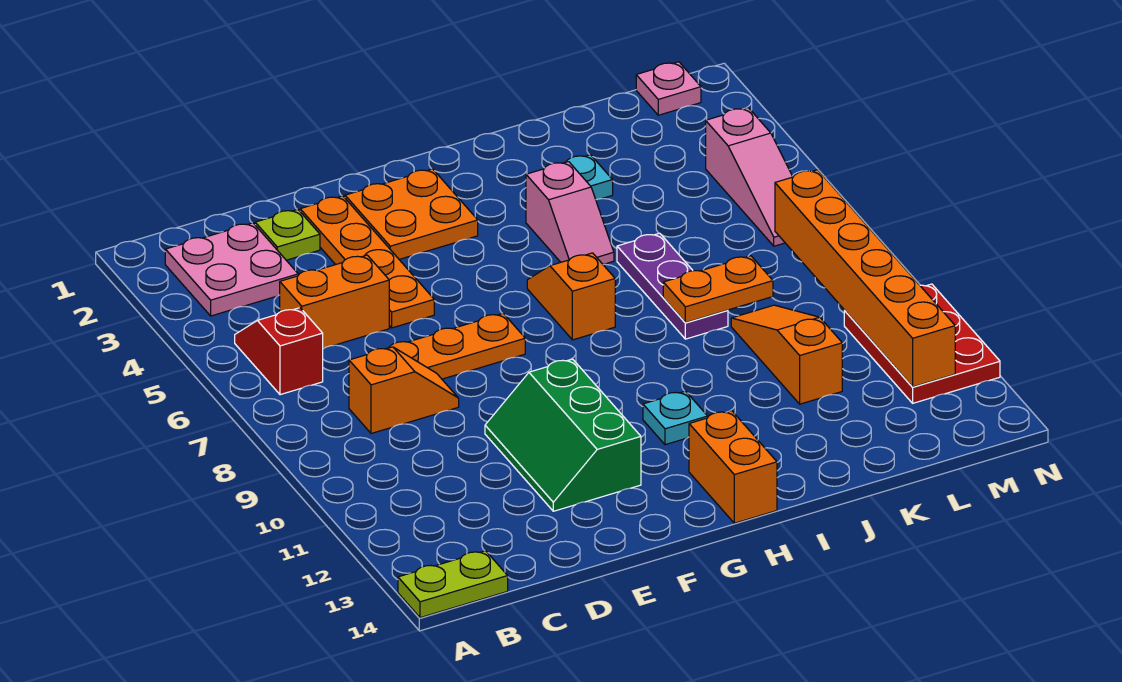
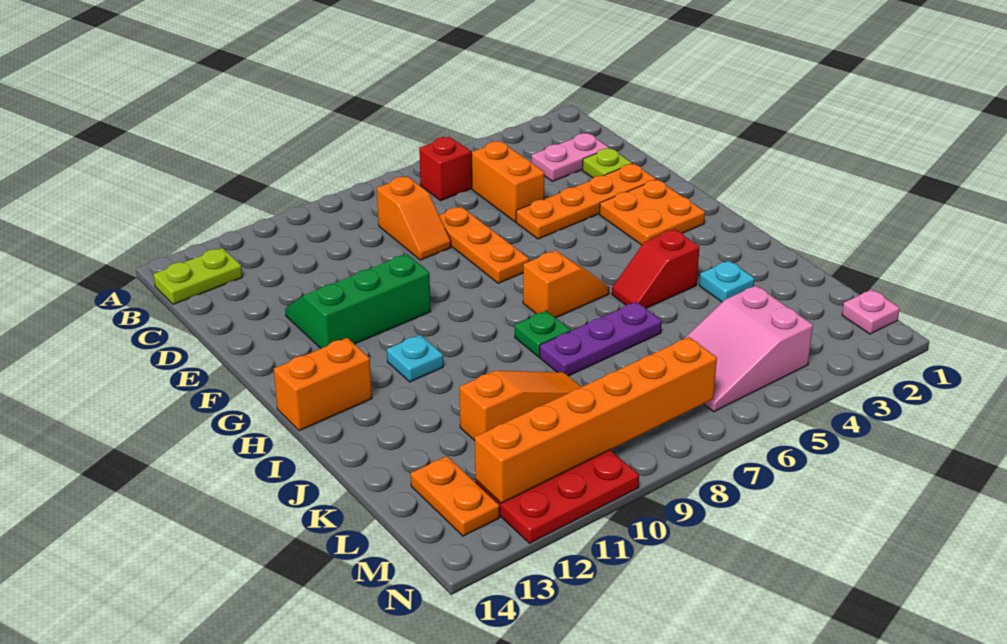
lime 1x2 plate [398,551,508,618] -> lime 1x2 plate turned to [153,248,242,304]
pink 2x2 plate [165,223,298,316] -> pink 1x2 plate [531,133,609,182]
pink 1x2 slope [526,162,614,265] -> red 1x2 slope [612,229,699,308]
none -> green 1x1 plate [515,311,570,357]
orange 1x2 plate [663,256,773,323] -> orange 1x2 plate moved to [411,456,500,536]
pink 1x3 slope [706,108,793,246] -> pink 2x3 slope [684,286,813,412]

